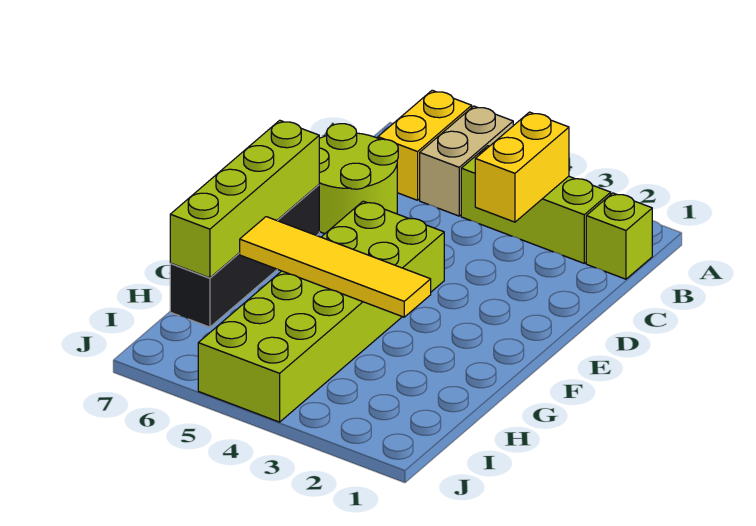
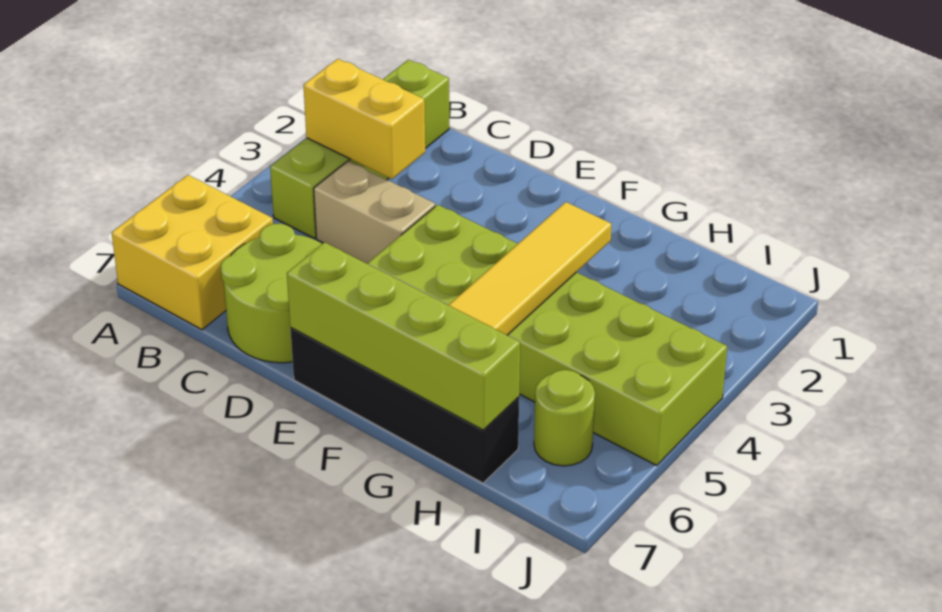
tan 1x2 brick [420,106,513,216] -> tan 1x2 brick moved to [314,161,435,263]
yellow 1x2 brick [378,90,472,200] -> yellow 2x2 brick [112,175,273,330]
none -> lime 1x1 round brick [534,370,595,466]

